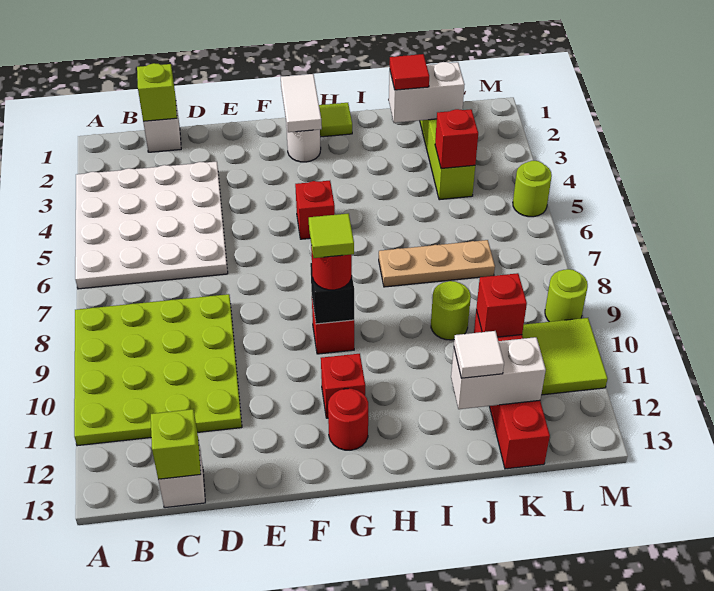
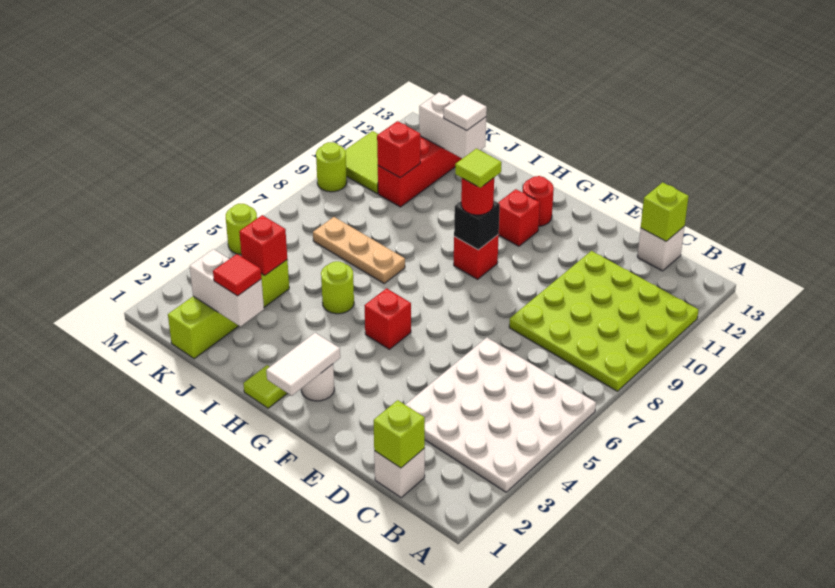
lime 1x1 round brick [431,281,471,340] -> lime 1x1 round brick moved to [321,261,354,314]

